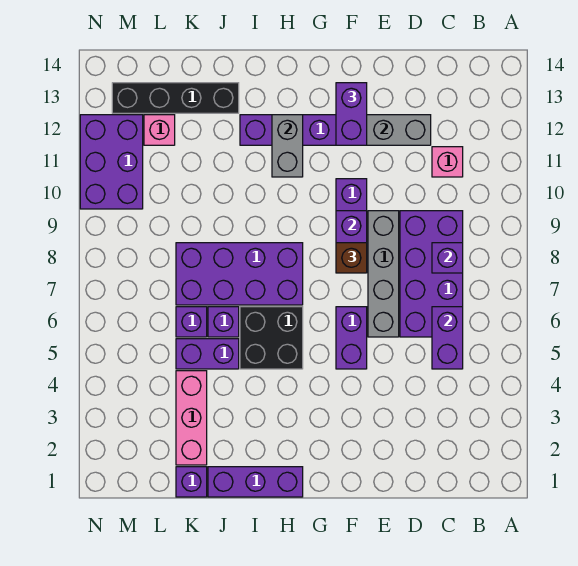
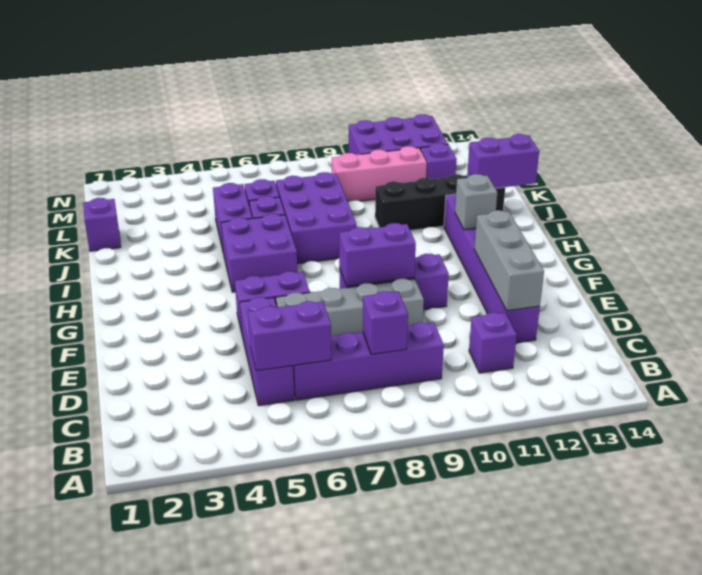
purple 2x4 brick [400,211,463,337] -> purple 1x4 brick [293,322,444,400]
pink 1x1 brick [432,147,463,177] -> purple 1x1 brick [469,313,517,373]
brown 1x1 brick [336,243,367,273] -> none
purple 1x2 brick [336,83,367,145] -> purple 1x2 brick moved to [467,134,539,188]
purple 1x3 brick [208,467,303,497] -> purple 1x3 brick moved to [240,297,294,406]
black 2x2 brick [240,307,303,369] -> purple 2x2 brick [221,214,297,292]
purple 2x4 brick [176,243,303,305] -> purple 2x3 brick [276,172,356,264]
grey 1x2 brick [272,115,303,177] -> grey 1x1 brick [455,174,497,230]
black 1x4 brick [112,83,239,113] -> black 1x4 brick turned to [375,174,505,230]
pink 1x3 brick [176,371,207,465] -> pink 1x3 brick moved to [332,146,427,202]
pink 1x1 brick [144,115,175,145] -> purple 1x1 brick [421,143,456,179]

